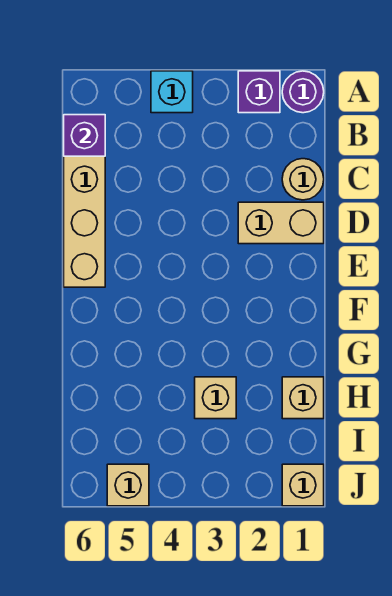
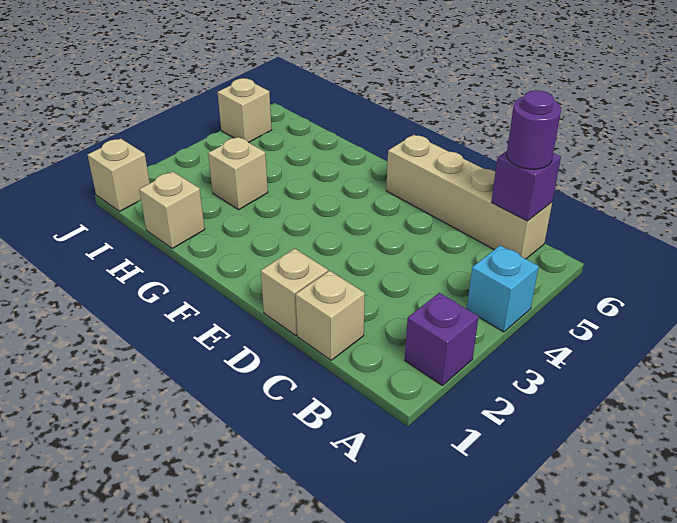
purple 1x1 round brick [282,71,324,113] -> purple 1x1 round brick moved to [507,90,561,169]
tan 1x1 round brick [282,159,324,200] -> tan 1x1 brick [296,271,365,360]
tan 1x2 brick [238,202,324,244] -> tan 1x1 brick [261,249,328,335]

